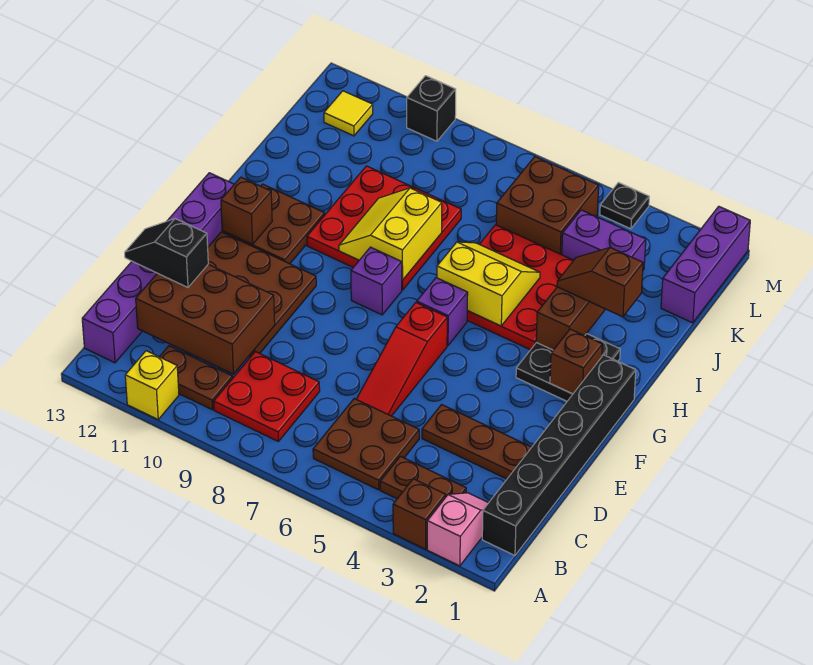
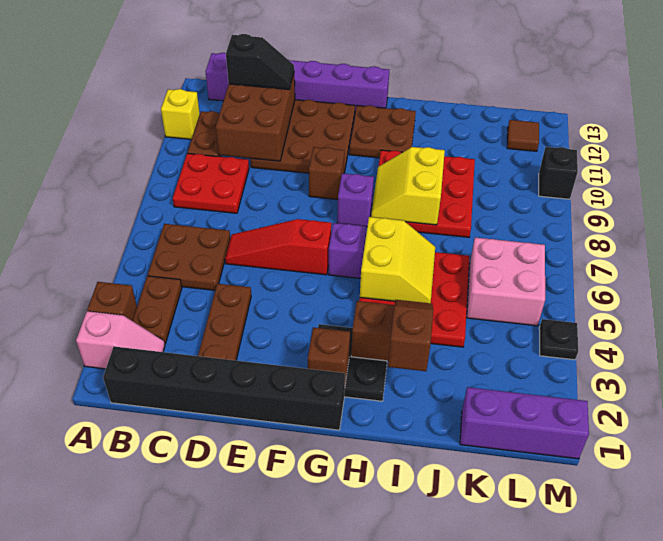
black 1x2 slope [125,219,208,287] -> black 1x2 slope turned to [226,34,294,90]
brown 1x1 brick [221,177,272,245] -> brown 1x1 brick moved to [309,147,344,200]
yellow 2x2 slope [339,188,442,280] -> yellow 2x2 slope turned to [371,147,445,225]
purple 1x2 brick [562,210,646,270] -> none
brown 2x2 brick [496,157,599,255] -> pink 2x2 brick [467,237,545,326]
yellow 1x1 tile [324,91,373,136] -> brown 1x1 tile [507,120,539,151]

